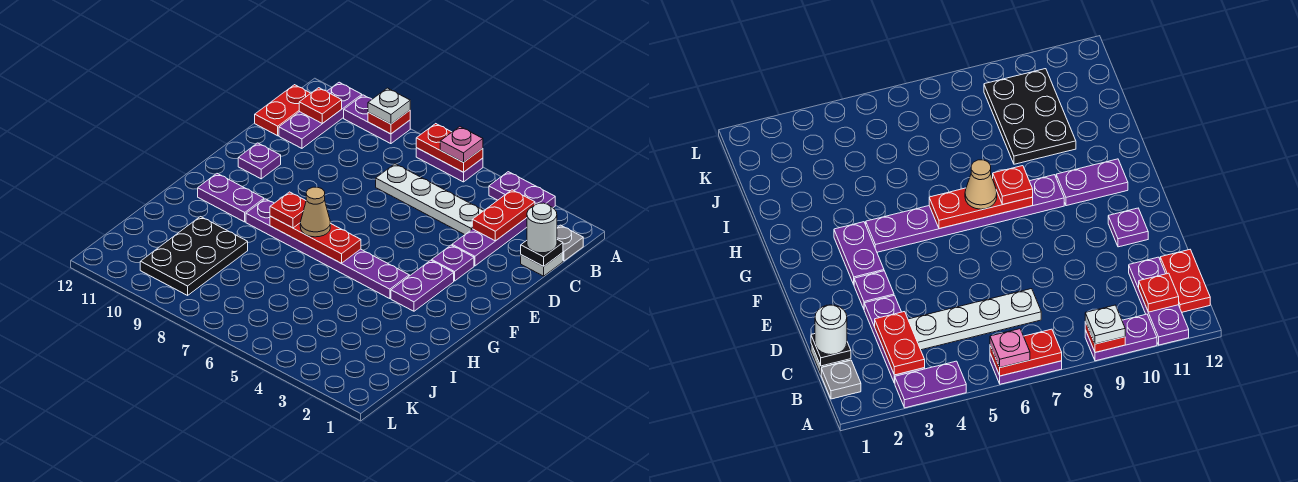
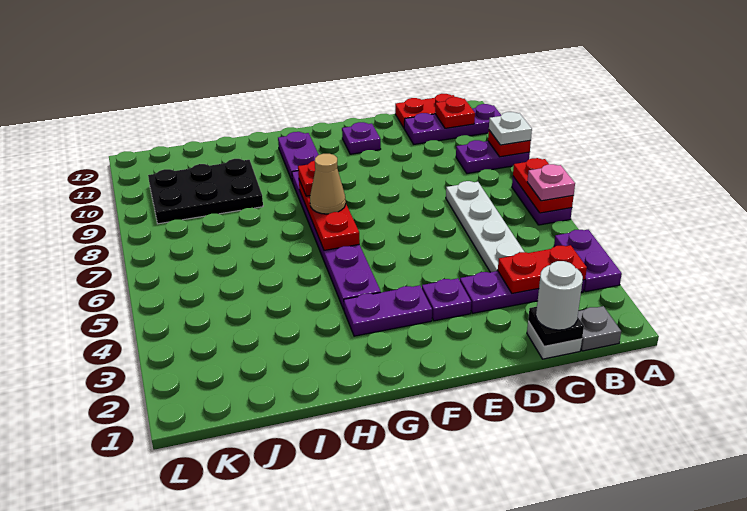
purple 1x2 plate [344,95,410,144] -> purple 1x2 plate turned to [456,140,530,173]

